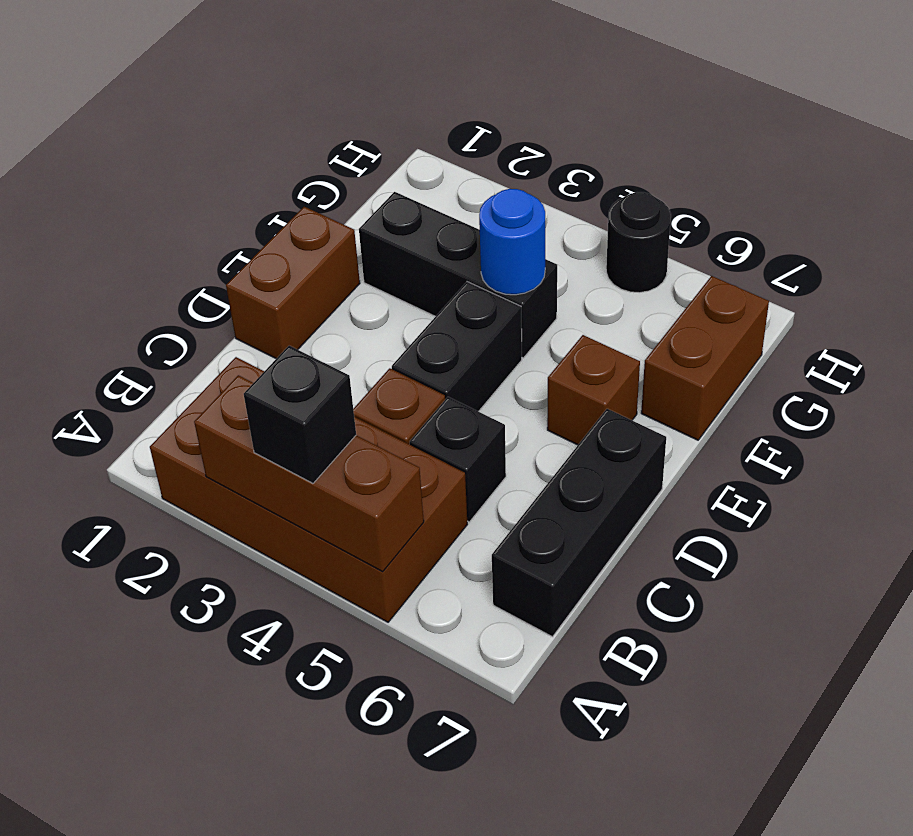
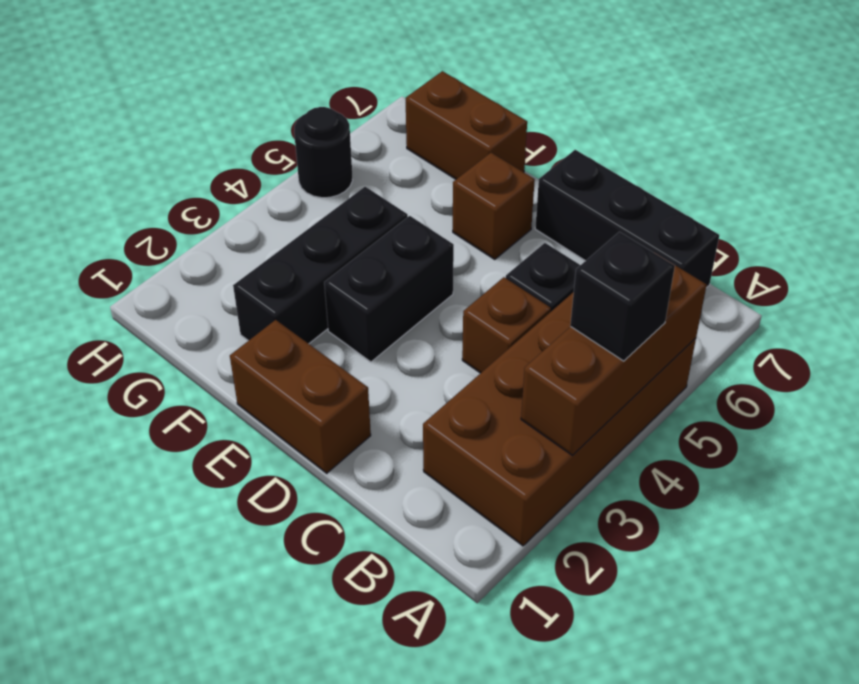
black 1x2 brick [392,282,522,412] -> black 1x2 brick turned to [324,216,454,362]
blue 1x1 round brick [479,189,545,295] -> none

